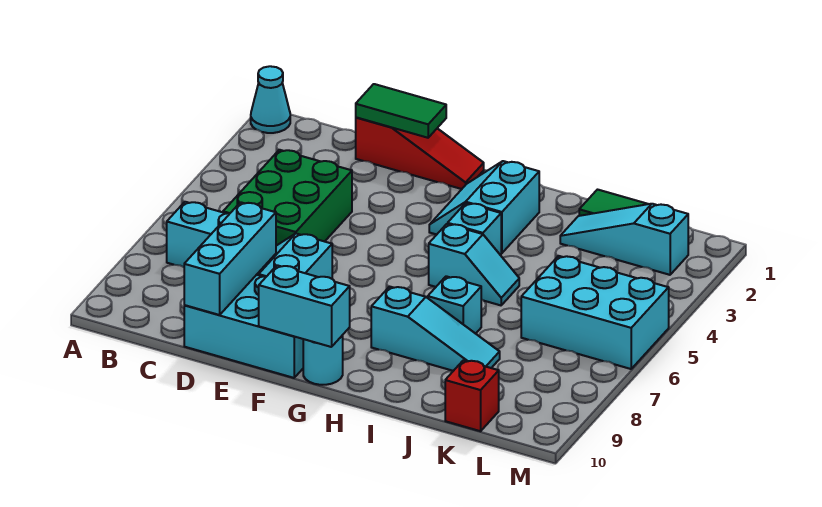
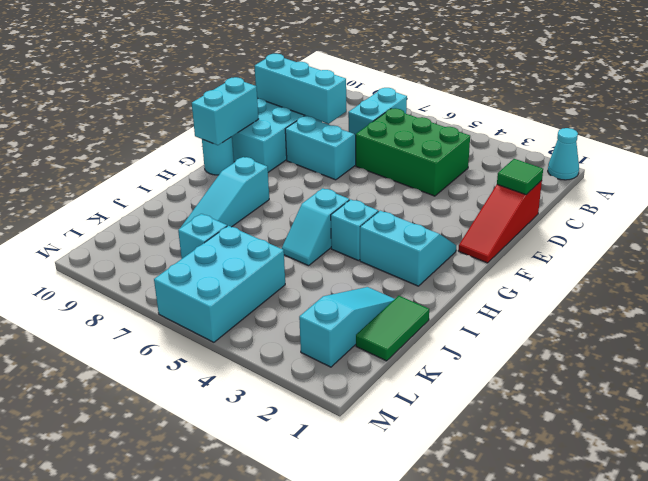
green 1x2 tile [356,84,446,138] -> green 1x1 tile [497,159,543,195]
cyan 1x1 brick [428,276,481,334] -> cyan 1x1 brick moved to [178,214,227,258]
red 1x1 brick [445,360,499,431] -> none

